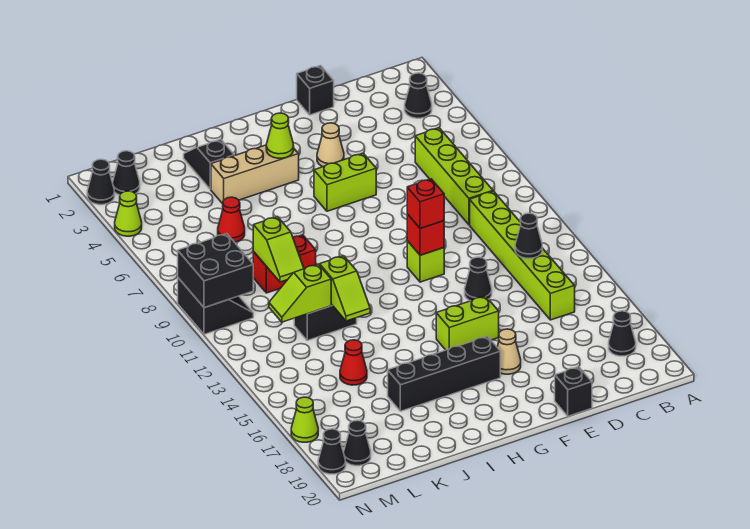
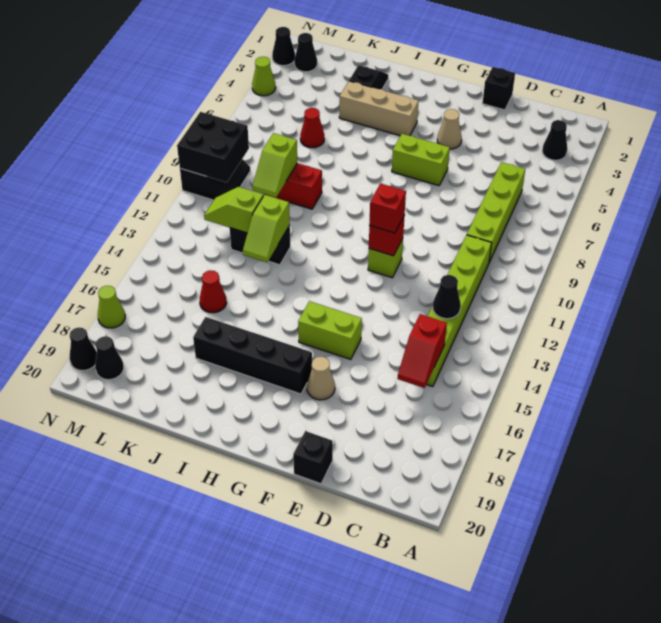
black 1x1 cone [609,311,636,356] -> none
none -> red 1x2 slope [398,314,447,388]
black 1x1 cone [465,257,492,301] -> none
lime 1x1 cone [266,113,294,158] -> none

